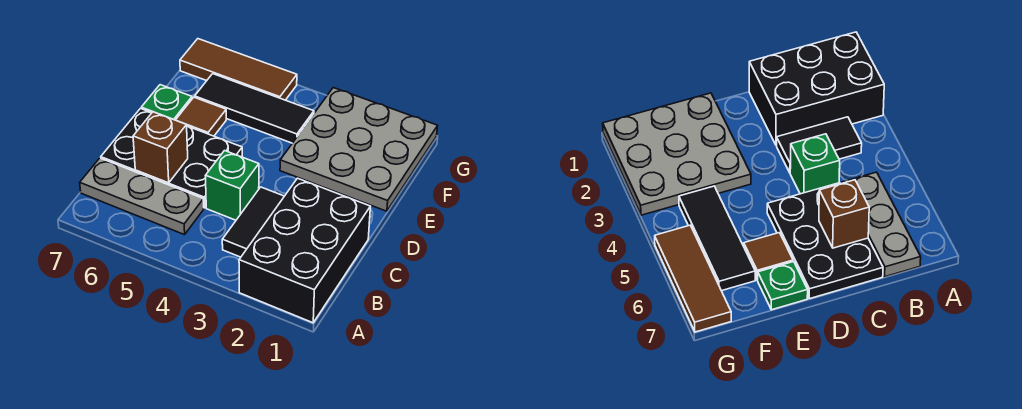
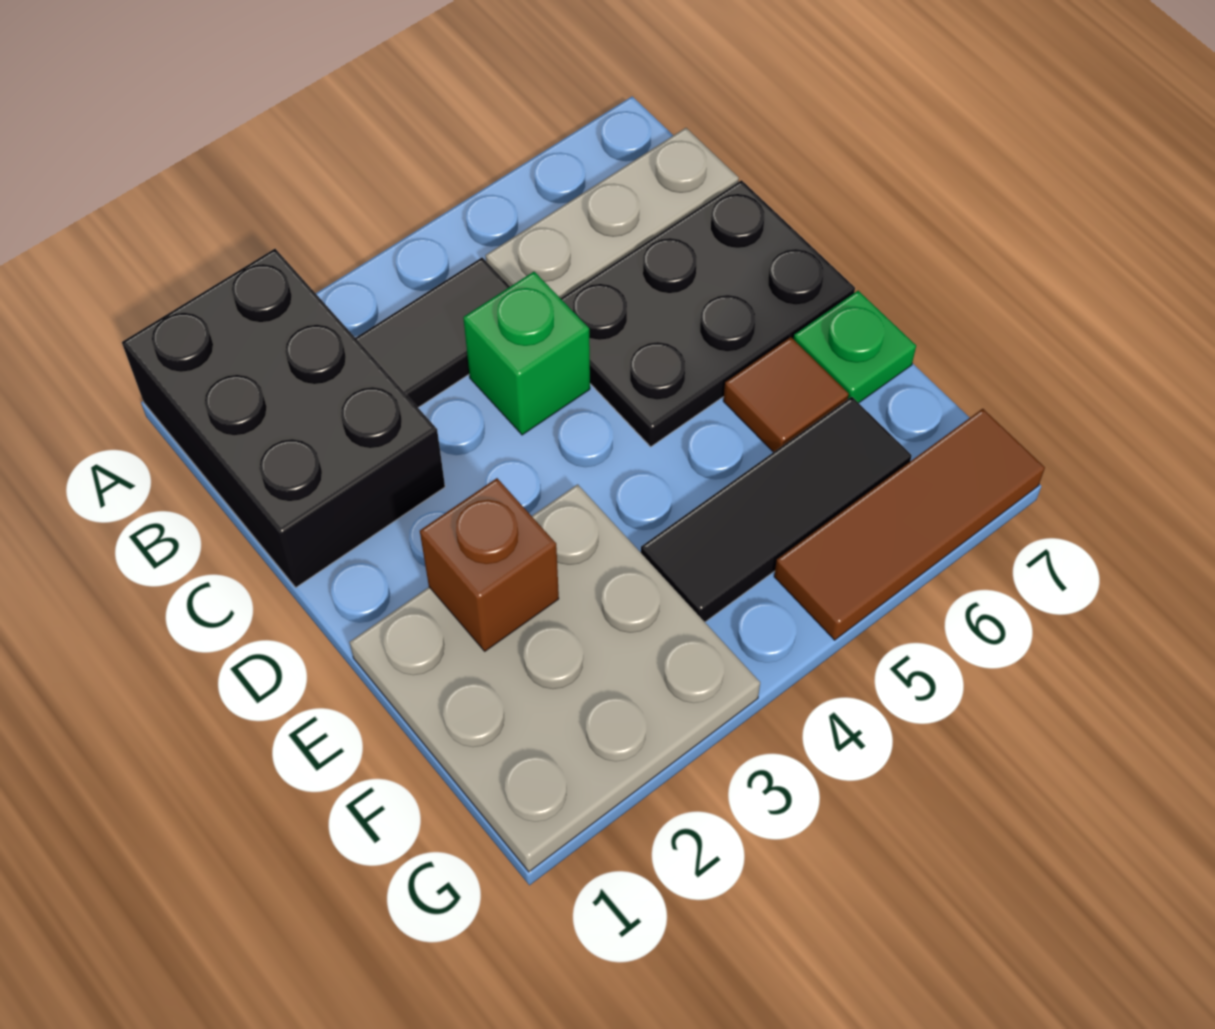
black 1x2 tile [222,187,284,257] -> black 1x2 tile turned to [356,258,510,407]
brown 1x1 brick [133,112,188,183] -> brown 1x1 brick moved to [420,478,559,651]

